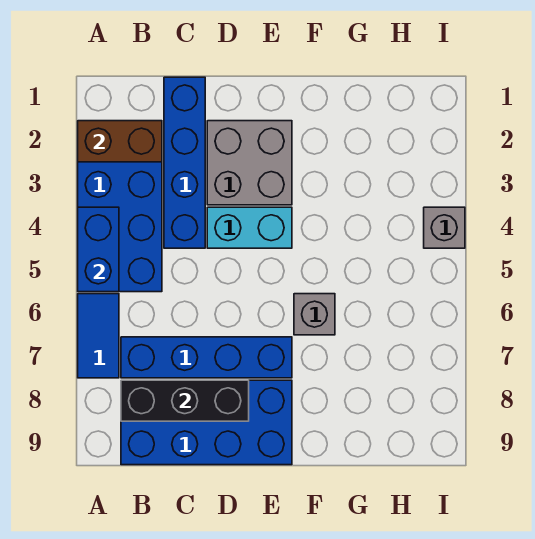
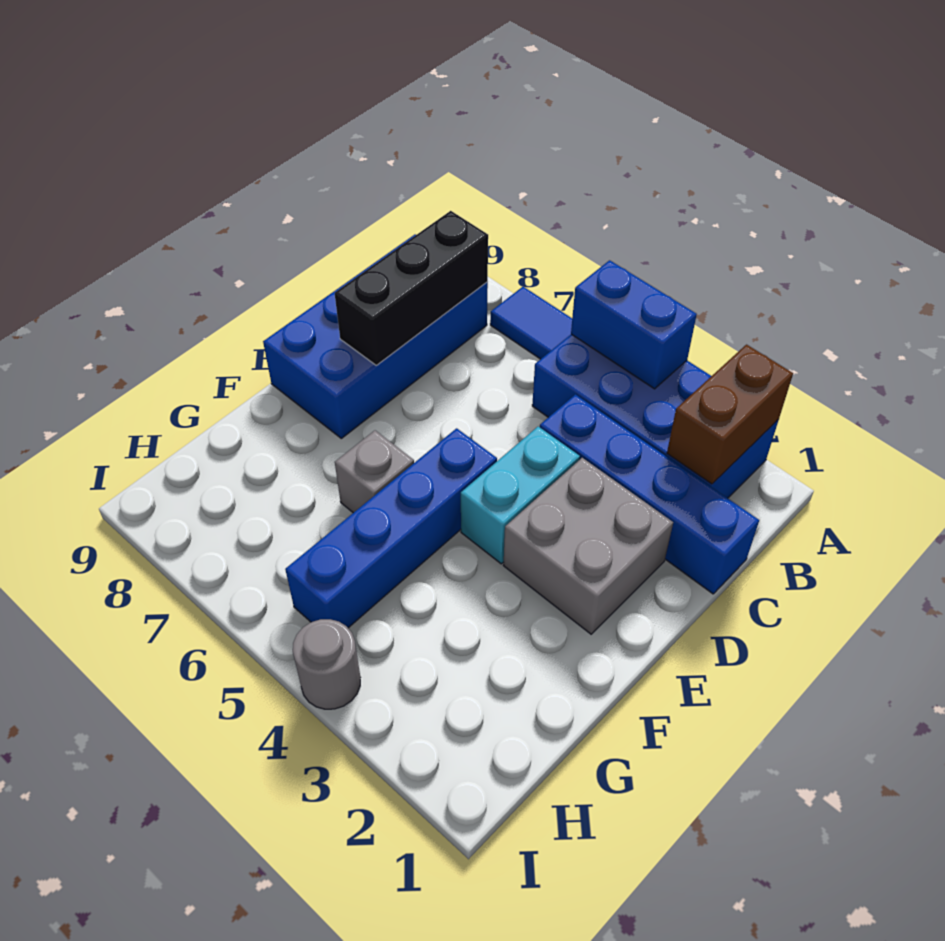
blue 1x4 brick [121,337,292,378] -> blue 1x4 brick moved to [285,428,497,628]
grey 1x1 brick [424,207,465,248] -> grey 1x1 round brick [293,619,360,709]

